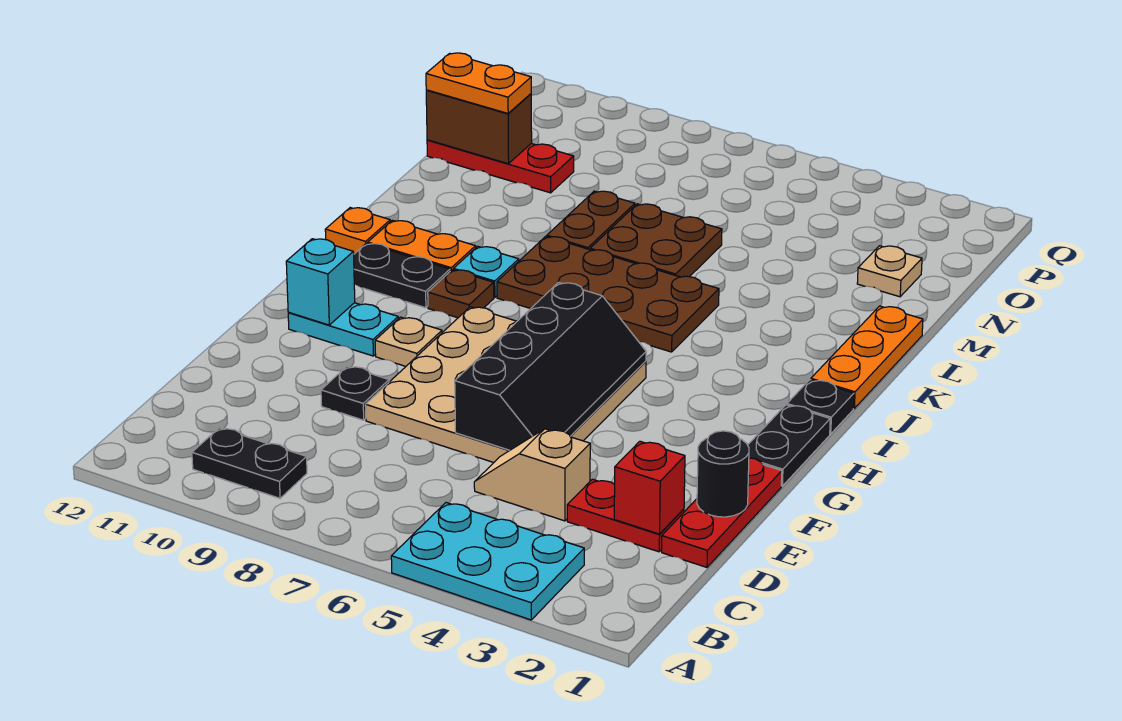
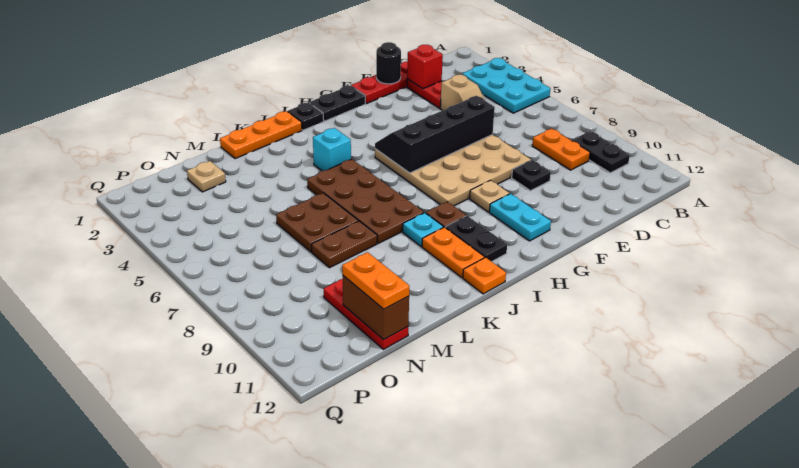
none -> orange 1x2 plate [532,129,590,170]
cyan 1x1 brick [286,239,355,325] -> cyan 1x1 brick moved to [313,128,351,171]

